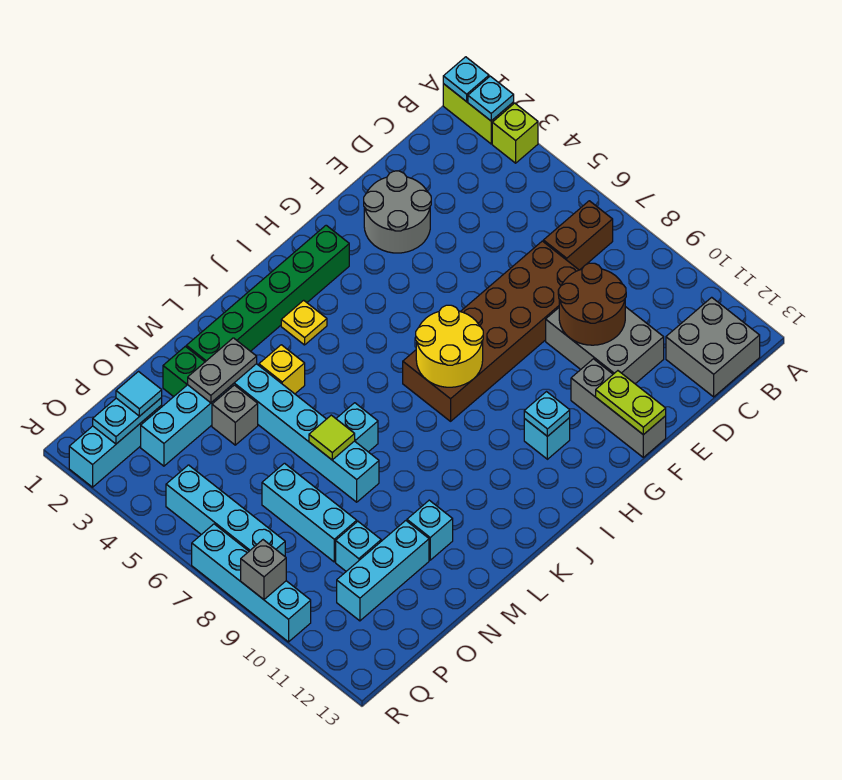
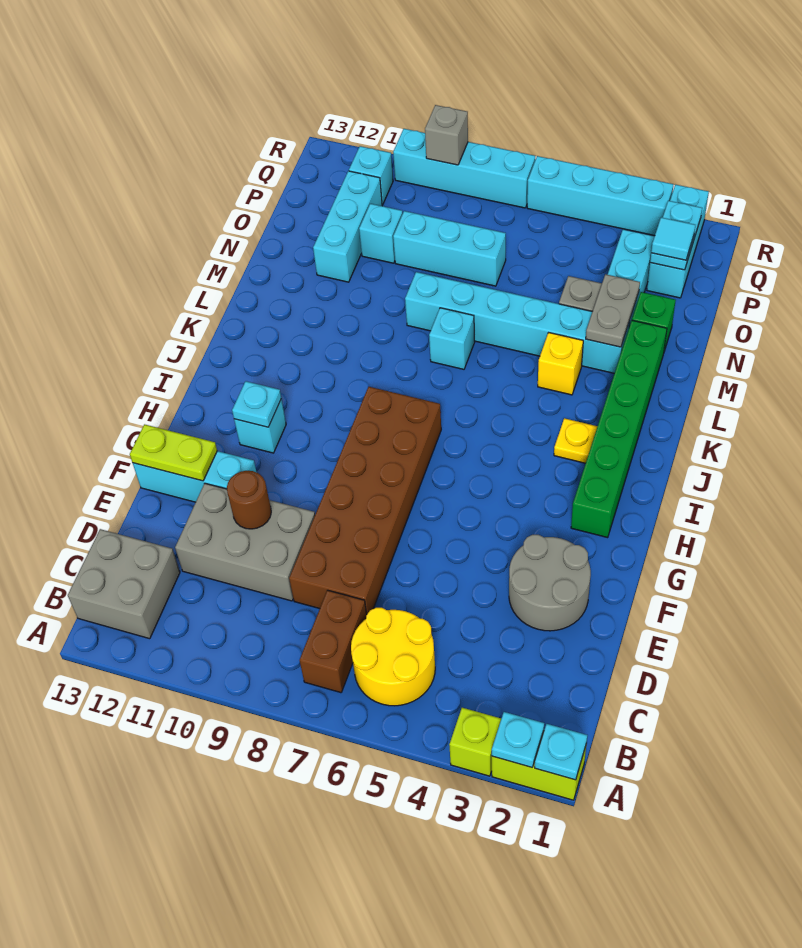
brown 2x2 round brick [558,263,626,345] -> brown 1x1 round brick [227,471,271,529]
grey 1x3 brick [571,359,666,457] -> cyan 1x3 brick [133,451,256,502]
yellow 2x2 round brick [416,305,483,387] -> yellow 2x2 round brick moved to [351,608,435,706]
lime 1x1 tile [309,415,355,460] -> none
cyan 1x1 brick [407,500,453,560] -> cyan 1x1 brick moved to [349,146,393,205]
cyan 1x4 brick [166,465,285,556] -> cyan 1x4 brick moved to [527,156,673,236]

